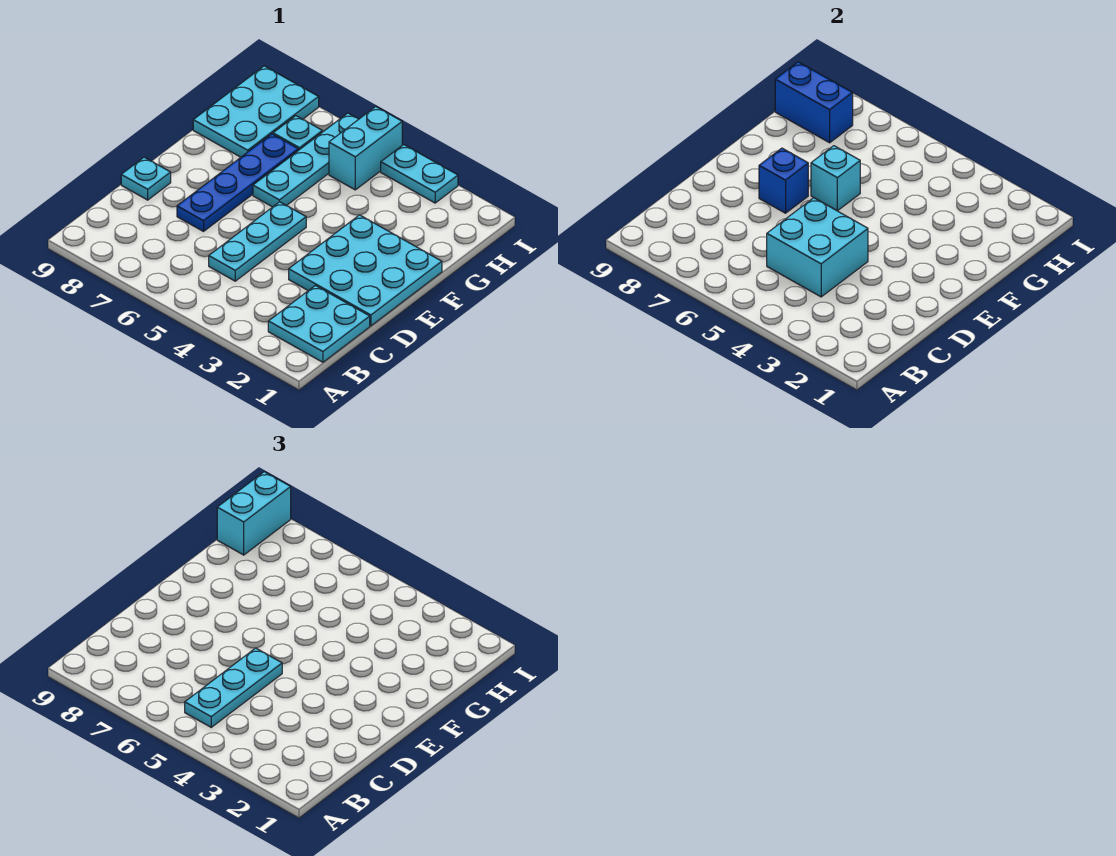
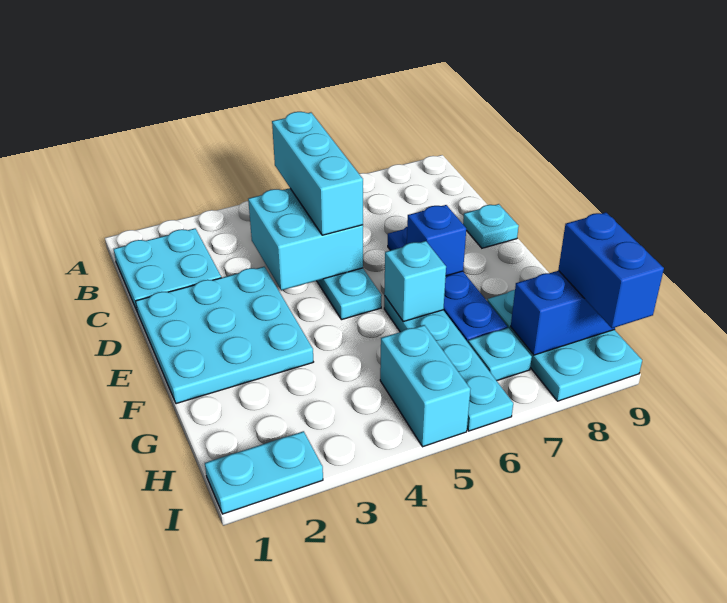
cyan 1x3 plate [185,648,282,727] -> cyan 1x3 brick [272,112,363,235]
cyan 1x2 brick [217,472,291,555] -> blue 1x2 brick [558,212,664,328]
cyan 1x2 plate [381,145,458,203] -> cyan 1x2 plate moved to [205,431,323,514]

